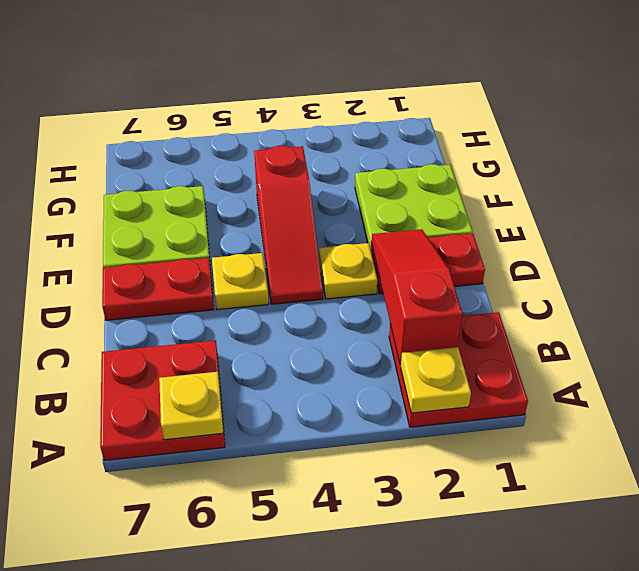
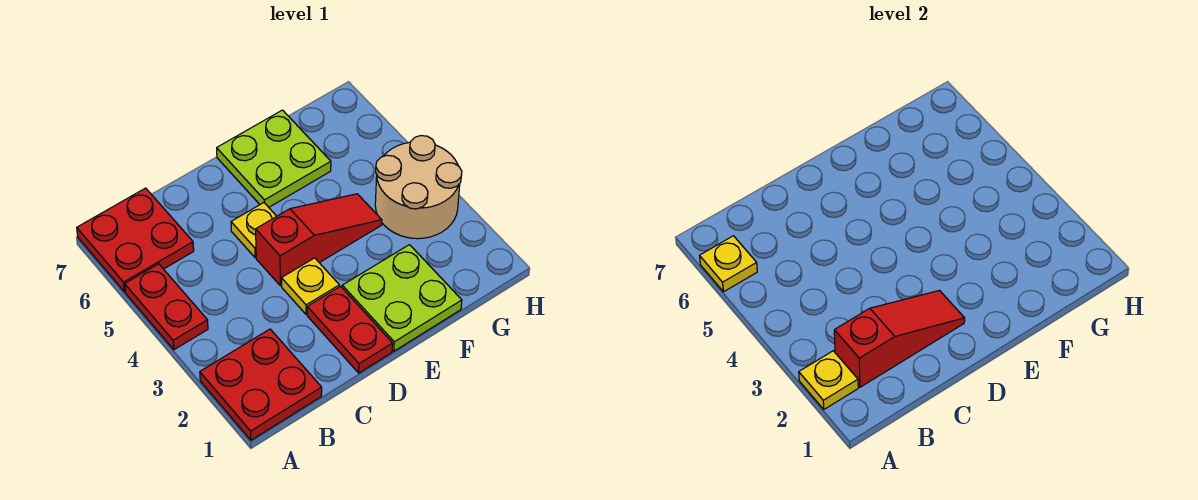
red 1x3 slope [254,146,323,304] -> red 1x3 slope turned to [256,194,382,286]
red 1x2 plate [102,258,214,320] -> red 1x2 plate moved to [125,264,208,350]
none -> tan 2x2 round brick [375,136,462,239]

